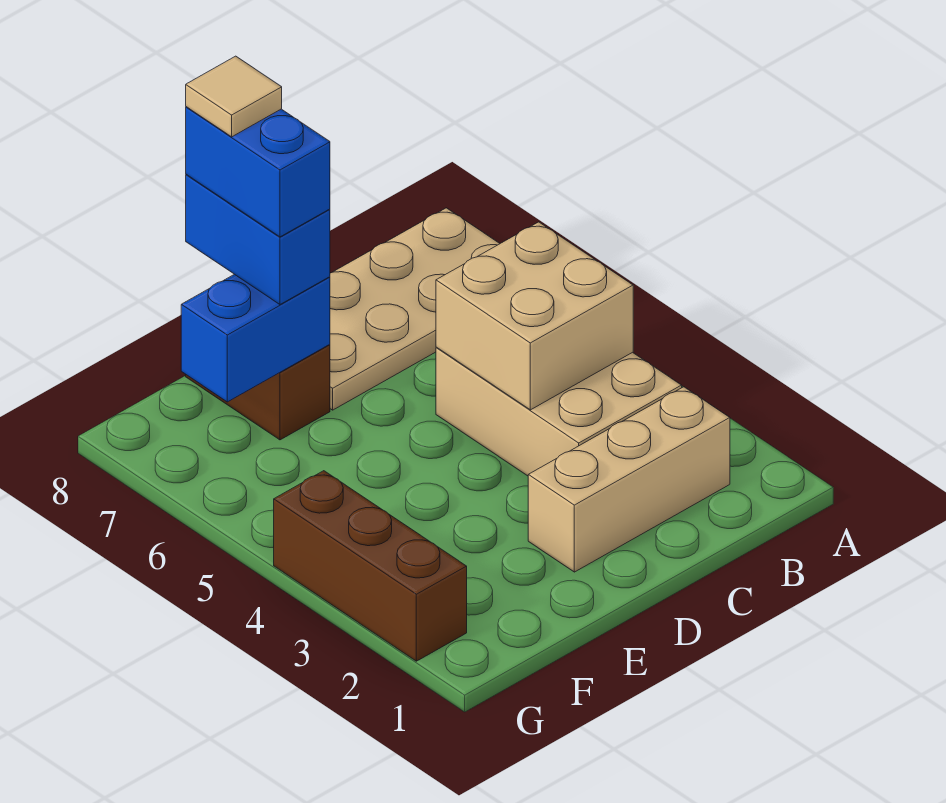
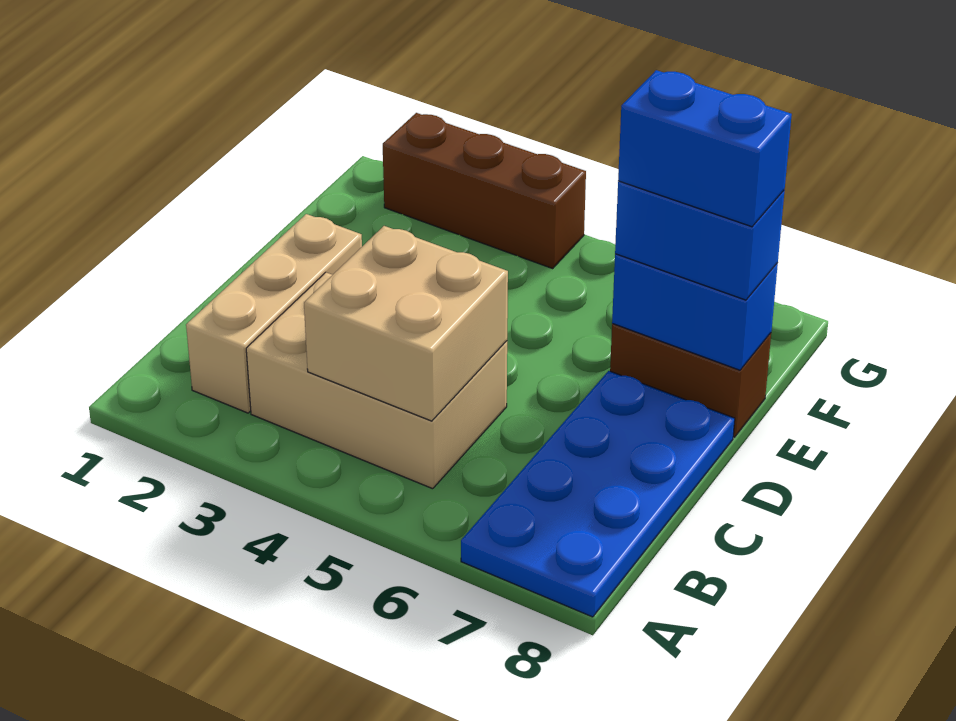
tan 2x4 plate [330,208,500,410] -> blue 2x4 plate [461,371,735,617]
blue 1x2 brick [181,274,330,402] -> blue 1x2 brick turned to [612,254,778,370]
tan 1x1 tile [186,56,282,137] -> none

